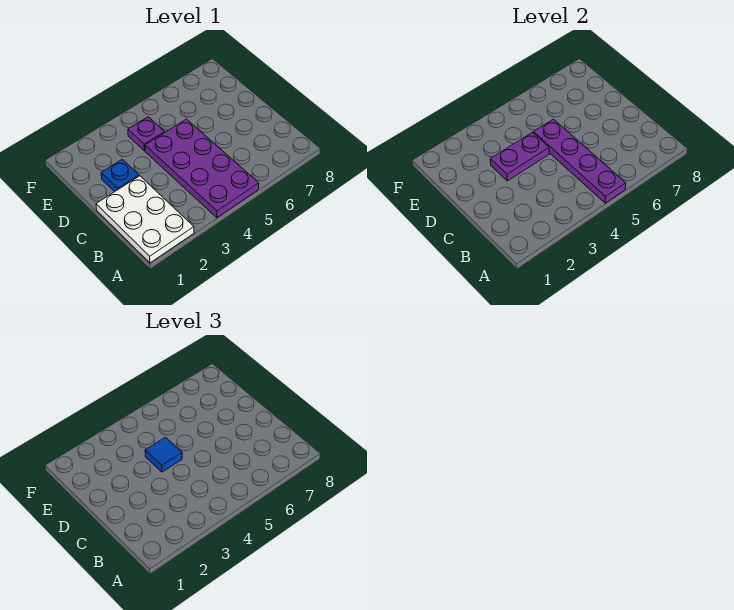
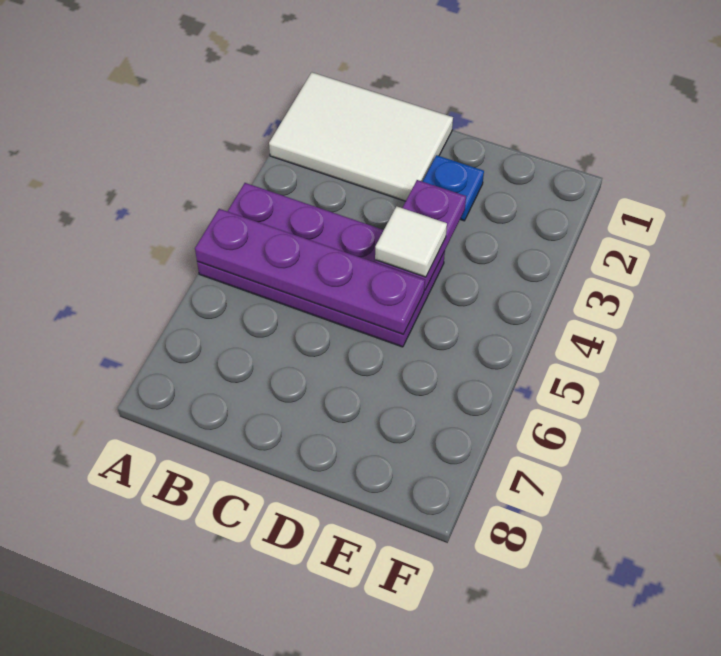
white 2x3 plate [96,176,194,263] -> white 2x3 tile [269,72,453,201]
blue 1x1 tile [145,437,182,472] -> white 1x1 tile [375,206,447,277]
purple 1x1 plate [128,117,165,151] -> none

